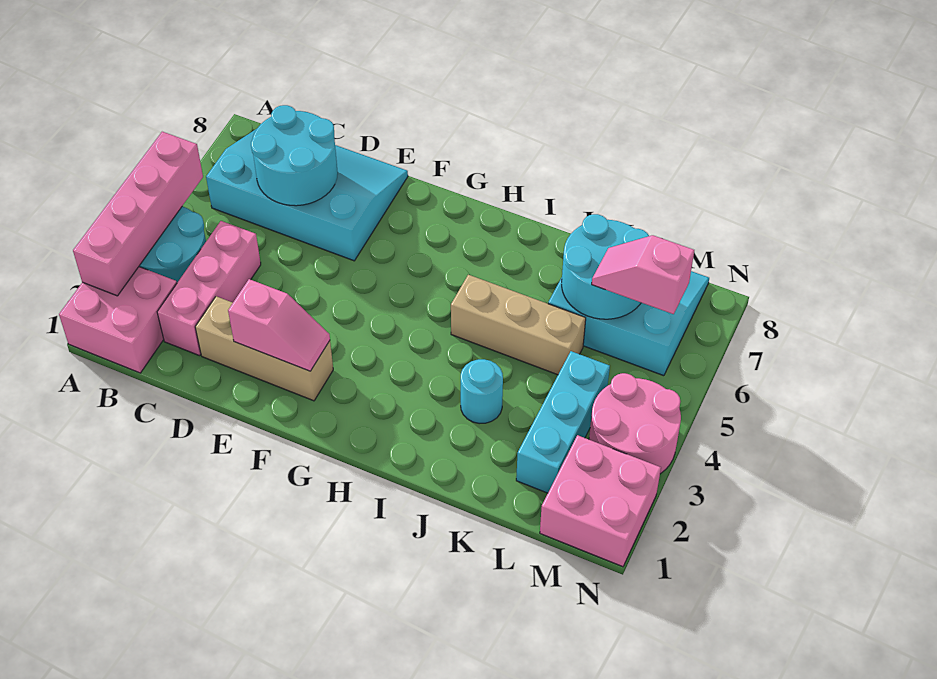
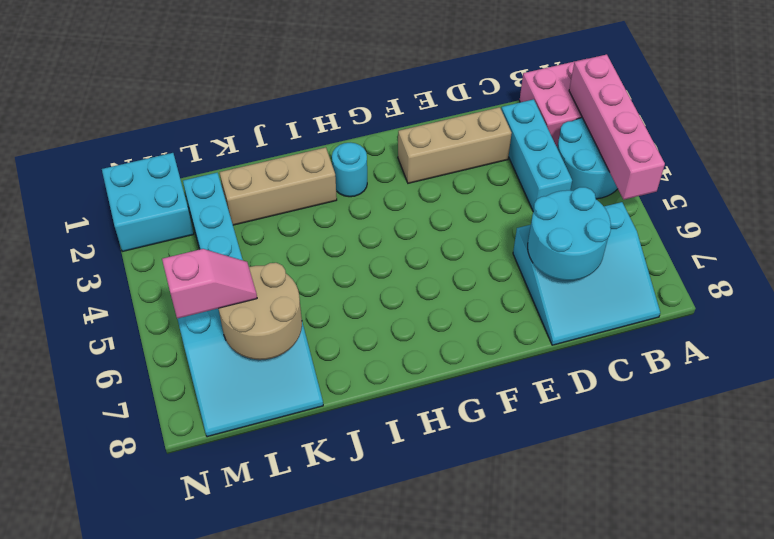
cyan 3x4 slope [206,129,408,261] -> cyan 3x3 slope [513,202,660,345]
pink 1x3 brick [157,221,261,356] -> cyan 1x3 brick [501,99,572,211]
pink 1x2 slope [228,279,330,371] -> none
tan 1x3 brick [451,275,586,375] -> tan 1x3 brick moved to [220,147,337,225]
cyan 1x1 round brick [461,359,503,424] -> cyan 1x1 round brick moved to [332,143,367,197]
cyan 2x2 round brick [562,214,649,319] -> tan 2x2 round brick [218,263,302,360]
pink 2x2 brick [540,435,661,567] -> cyan 2x2 brick [102,153,194,252]
pink 2x2 round brick [589,373,681,474] -> none

